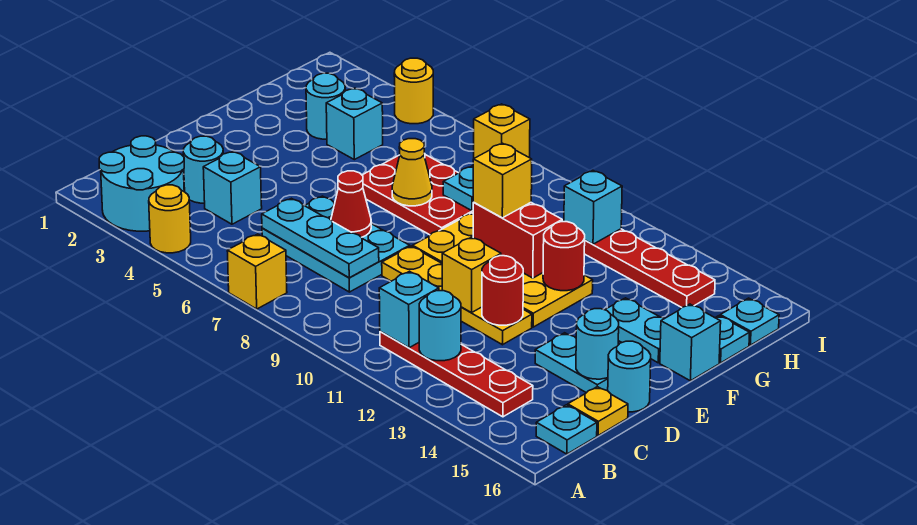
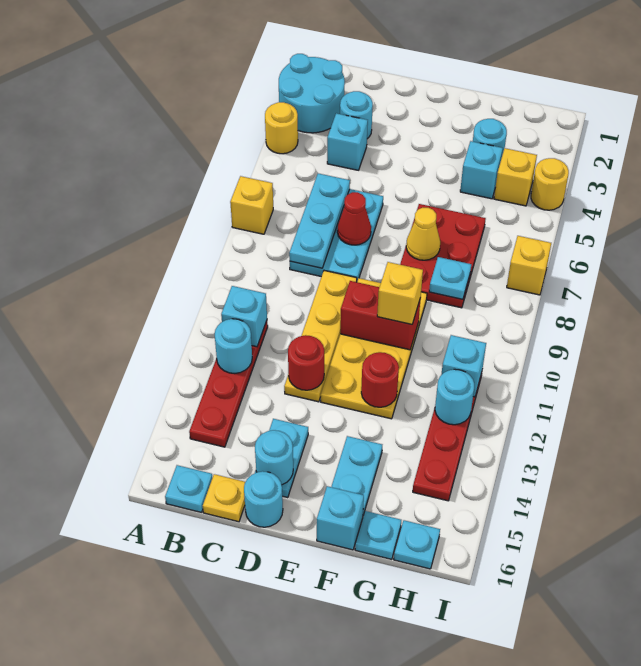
yellow 1x1 brick [442,237,501,313] -> yellow 1x1 brick moved to [494,148,537,206]
red 1x2 brick [473,203,562,278] -> red 1x2 brick turned to [340,281,421,350]
none -> cyan 1x1 round brick [435,369,474,425]

